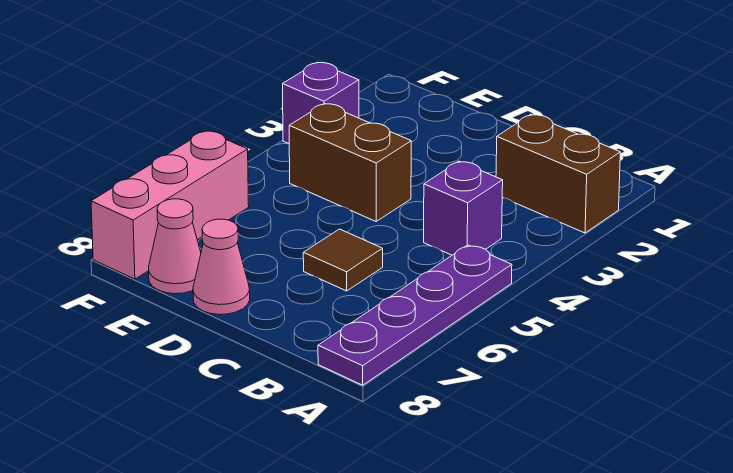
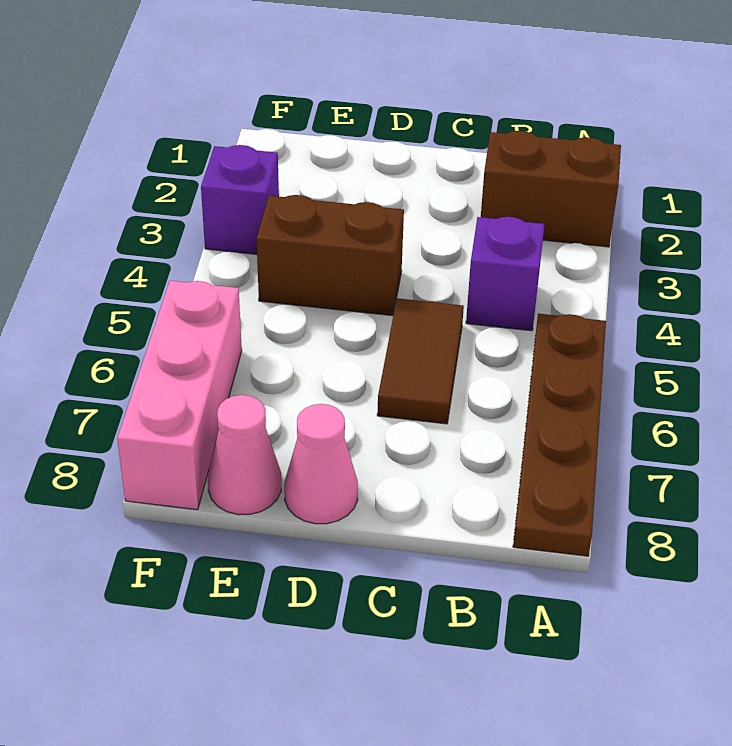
purple 1x4 plate [318,245,512,385] -> brown 1x4 plate [513,314,606,556]
brown 1x1 tile [303,229,383,291] -> brown 1x2 tile [377,298,464,424]

